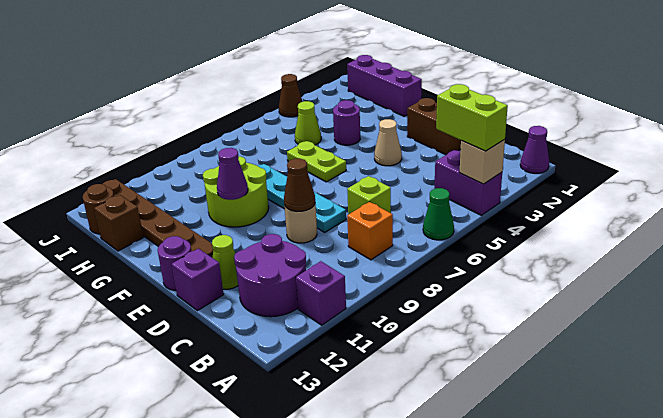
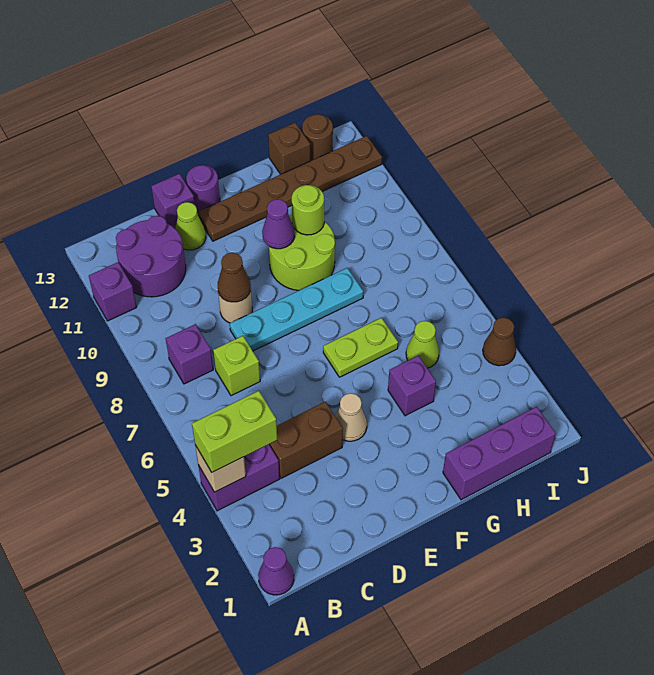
green 1x1 cone [423,188,454,240] -> none
orange 1x1 brick [347,202,393,260] -> purple 1x1 brick [166,324,213,384]
brown 1x2 brick [407,98,461,155] -> brown 1x2 brick moved to [269,402,343,478]
purple 1x1 round brick [333,100,360,145] -> purple 1x1 brick [388,356,436,416]
none -> lime 1x1 round brick [292,185,324,235]

